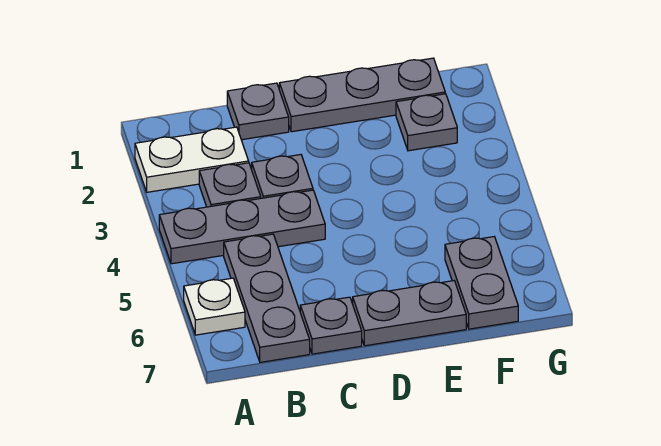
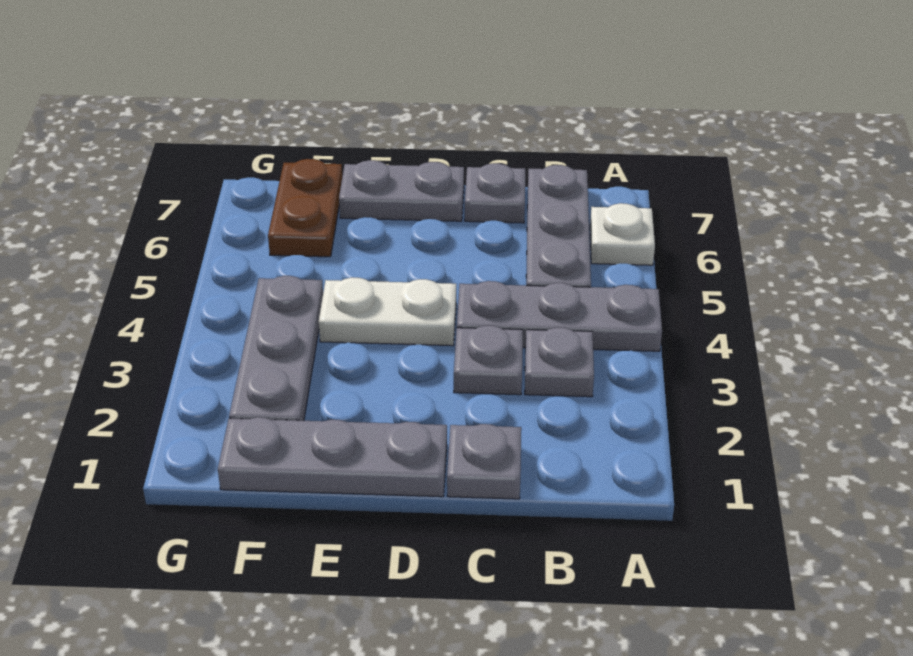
white 1x2 plate [135,127,249,192] -> white 1x2 plate moved to [319,277,456,346]
grey 1x1 plate [396,94,457,151] -> grey 1x3 plate [229,276,323,421]
grey 1x2 plate [445,237,518,329] -> brown 1x2 plate [268,159,342,257]

